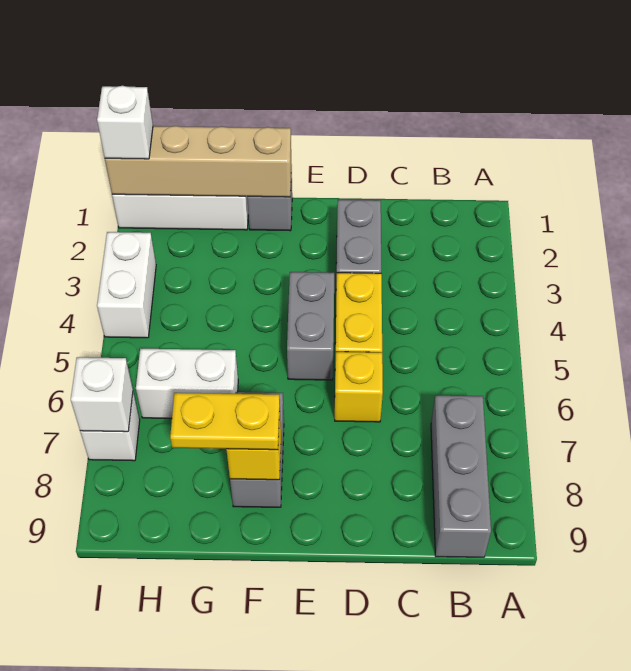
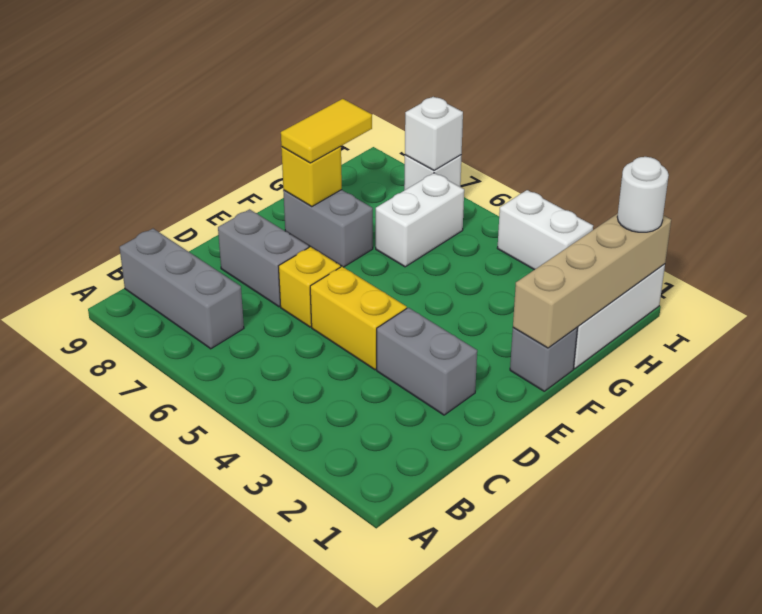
grey 1x2 brick [287,272,334,380] -> grey 1x2 brick moved to [218,209,309,307]
yellow 1x2 plate [170,393,280,450] -> yellow 1x2 tile [281,99,372,163]
white 1x1 brick [97,86,153,159] -> white 1x1 round brick [617,157,669,232]

